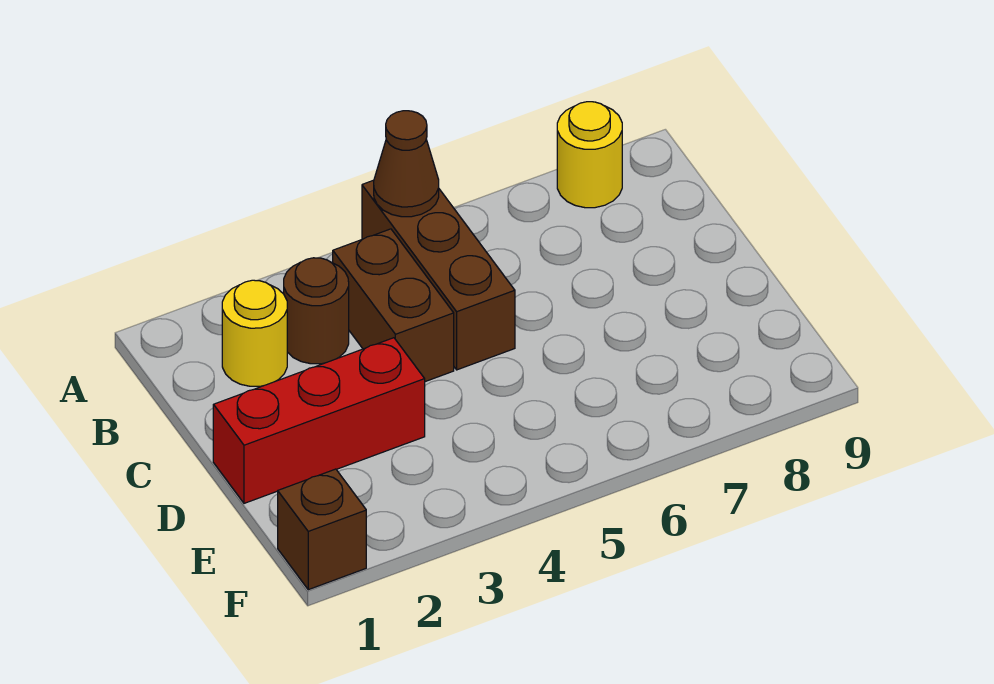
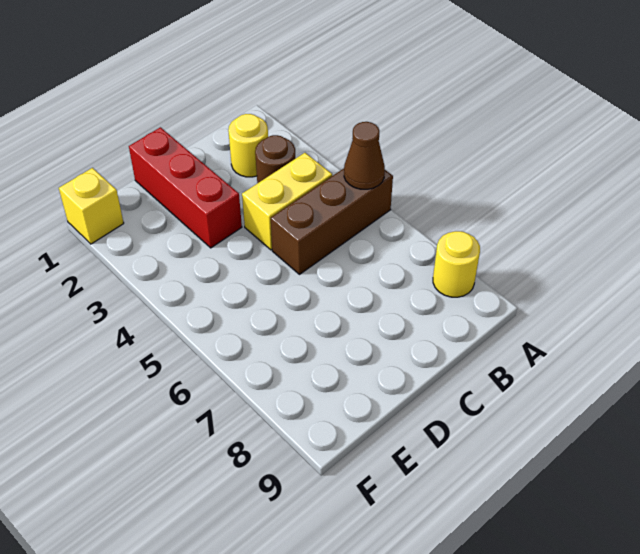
brown 1x2 brick [333,229,454,382] -> yellow 1x2 brick [242,153,332,250]
brown 1x1 brick [278,469,366,590] -> yellow 1x1 brick [59,168,124,244]

